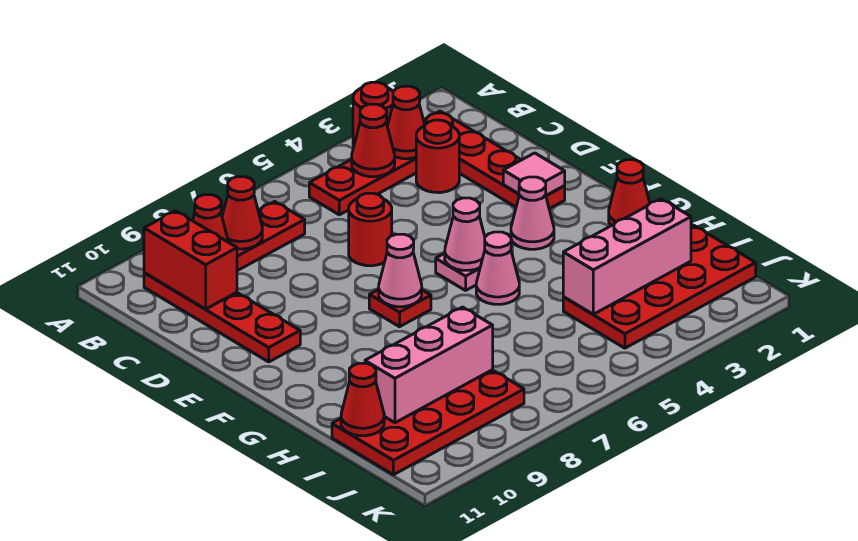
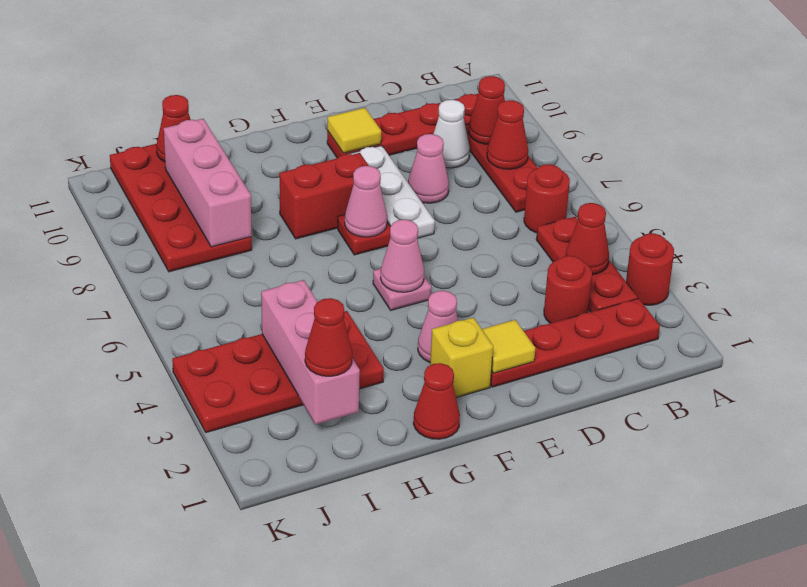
red 1x1 cone [387,86,425,159] -> red 1x1 cone moved to [305,298,352,376]
red 1x2 brick [144,211,237,309] -> red 1x2 brick moved to [279,153,369,239]
none -> white 1x1 cone [433,100,470,168]
red 1x1 round brick [349,193,392,266] -> red 1x1 round brick moved to [524,164,570,233]
pink 1x1 tile [503,153,565,195] -> yellow 1x1 tile [482,320,535,373]
none -> white 1x3 plate [350,146,435,238]
none -> yellow 1x1 tile [327,108,381,153]
none -> yellow 1x1 brick [430,317,493,398]
pink 1x1 cone [476,232,519,304] -> pink 1x1 cone moved to [408,134,449,203]
red 2x4 plate [563,226,756,348] -> red 2x4 plate turned to [172,311,384,433]

